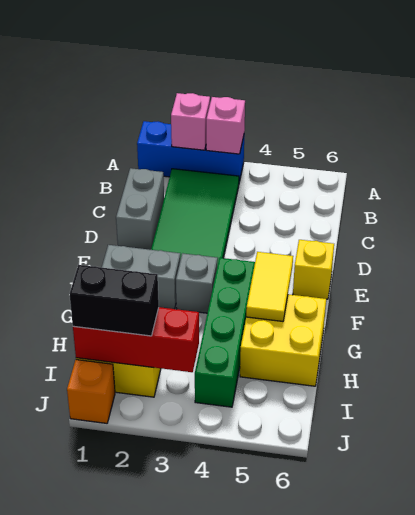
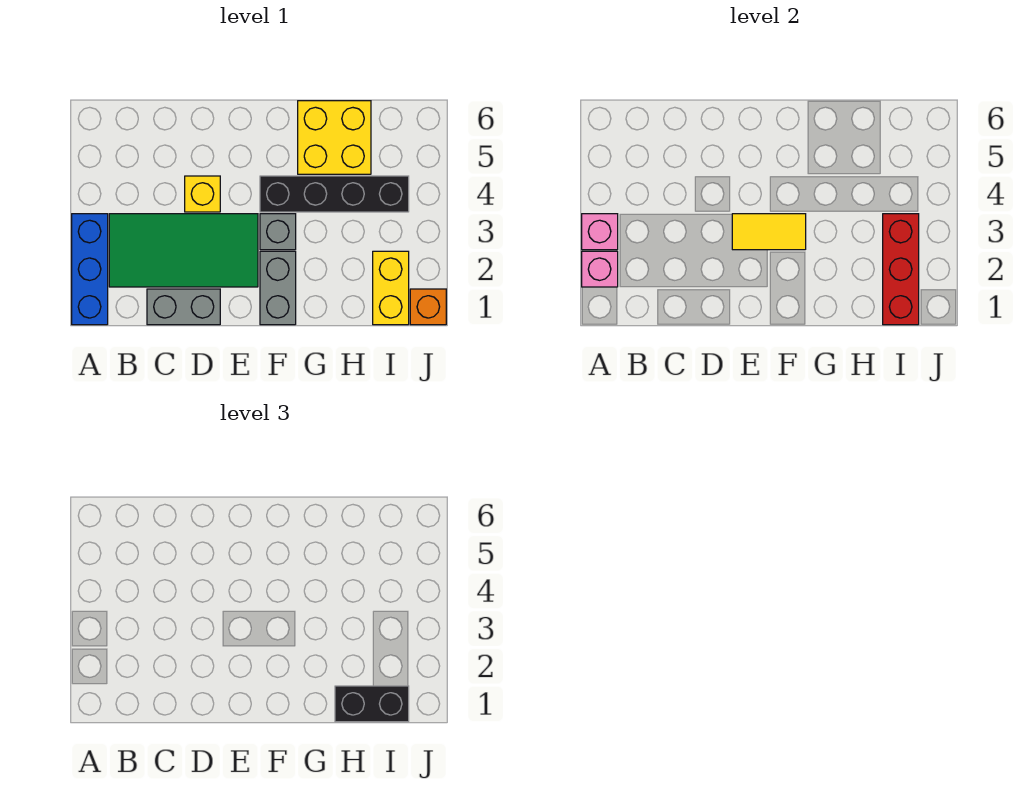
yellow 1x1 brick [293,240,334,299] -> yellow 1x1 brick moved to [185,176,220,212]
green 1x4 brick [195,258,255,407] -> black 1x4 brick [260,176,409,212]
yellow 1x2 tile [246,252,293,321] -> yellow 1x2 tile moved to [732,214,806,250]
black 1x2 brick [70,265,159,336] -> black 1x2 brick turned to [335,686,409,722]

